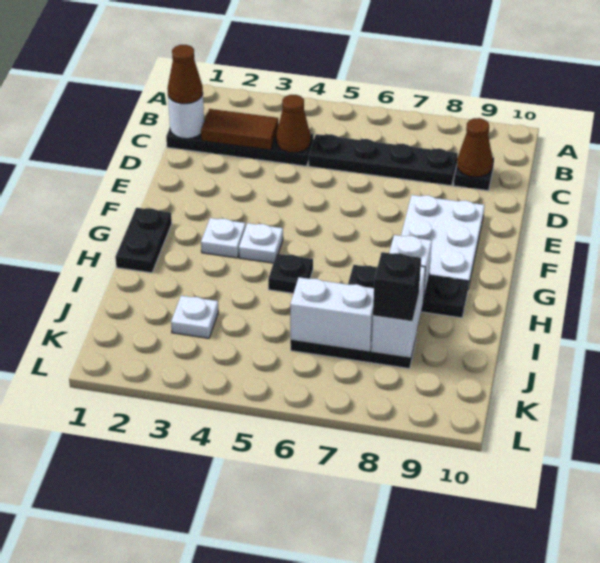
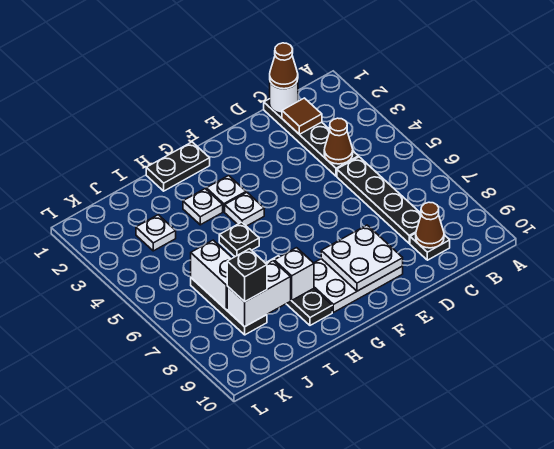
brown 1x2 tile [201,109,278,150] -> brown 1x1 tile [282,98,322,134]
none -> white 2x2 plate [321,225,403,291]
none -> white 1x1 plate [183,189,223,225]

